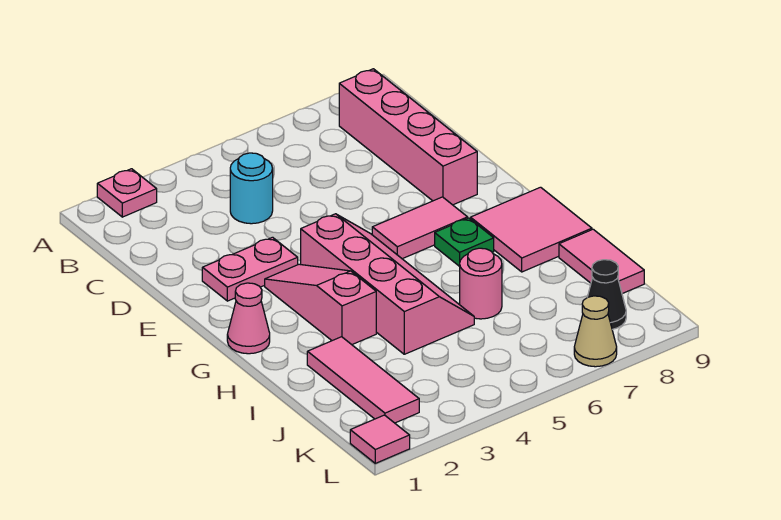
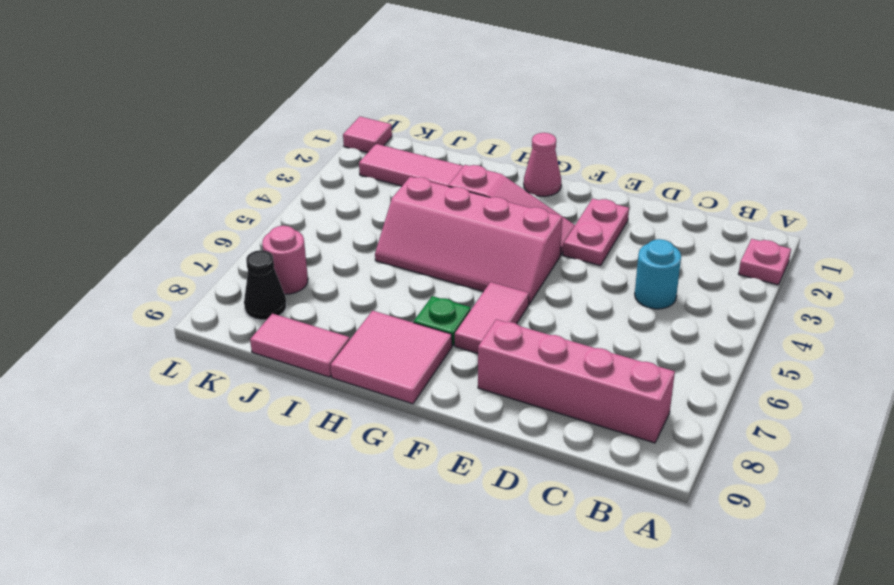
pink 1x1 round brick [460,248,502,319] -> pink 1x1 round brick moved to [262,226,308,294]
tan 1x1 cone [574,296,617,367] -> none

